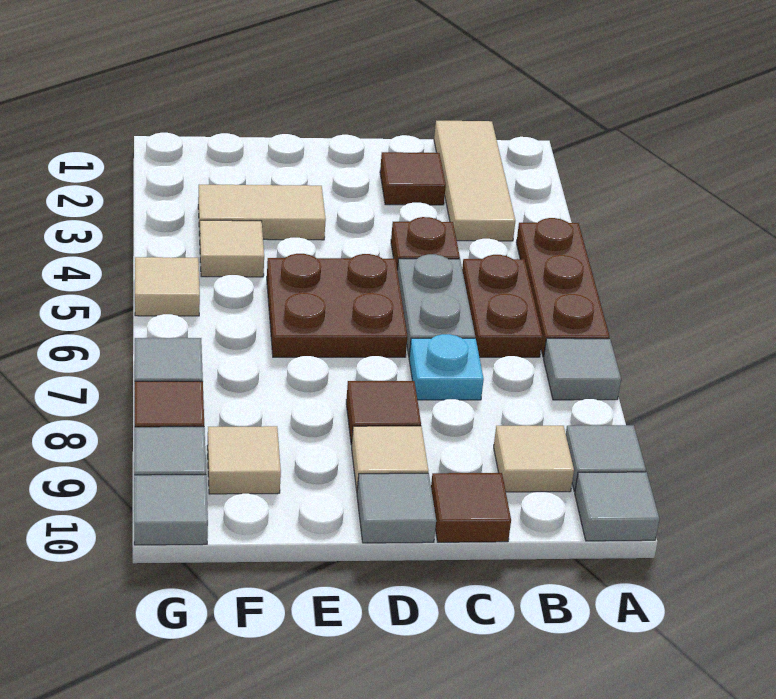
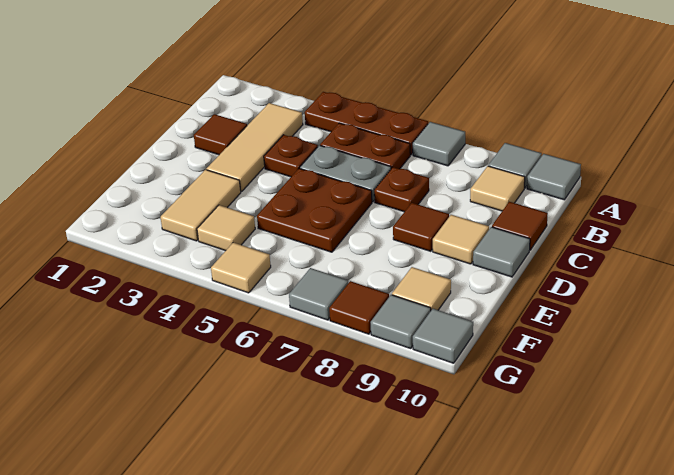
tan 1x3 tile [434,121,515,241] -> tan 1x3 tile turned to [207,103,303,192]
cyan 1x1 plate [409,334,484,400] -> brown 1x1 plate [374,167,429,212]

